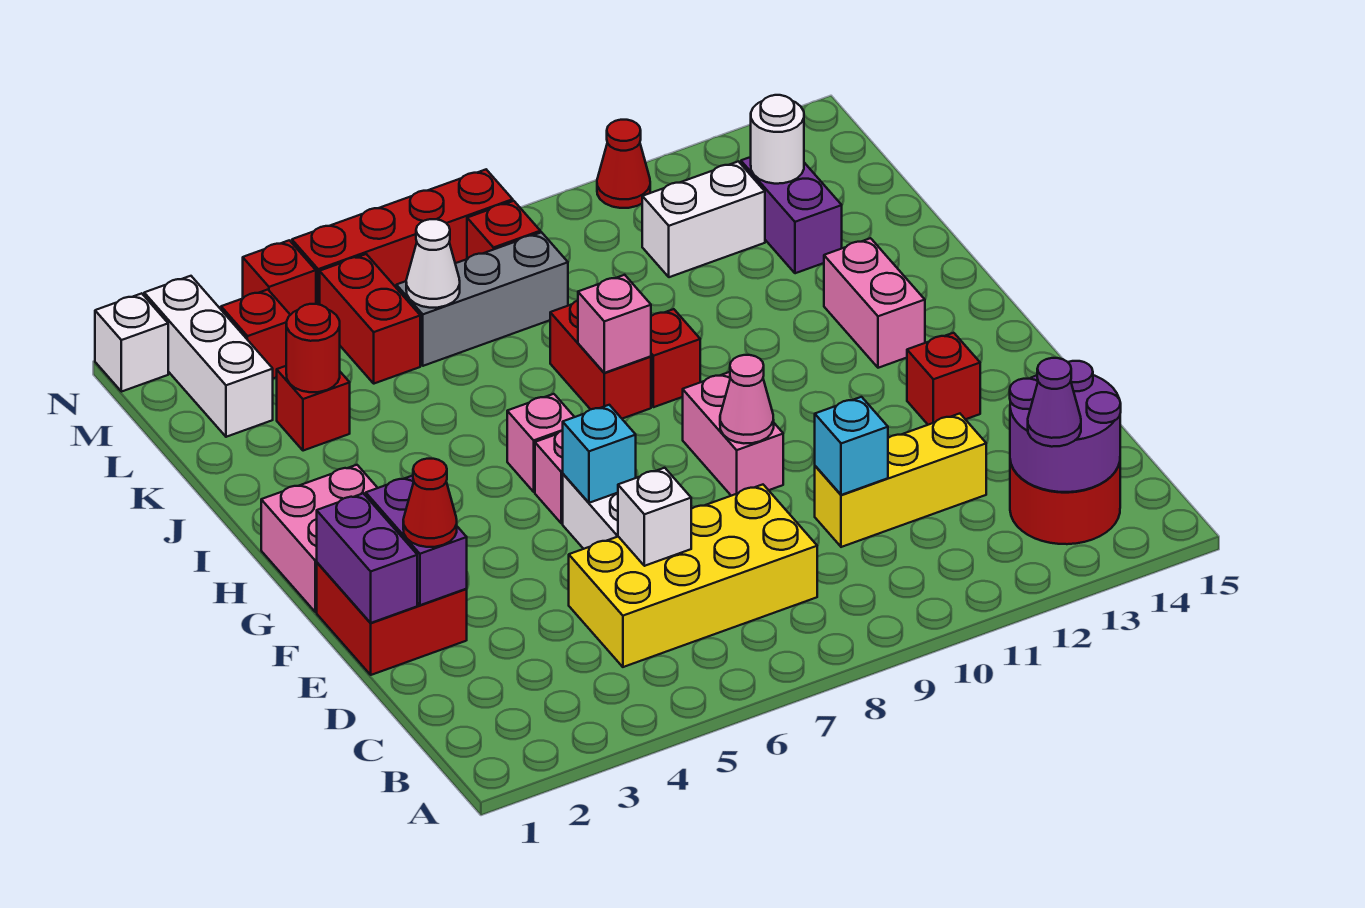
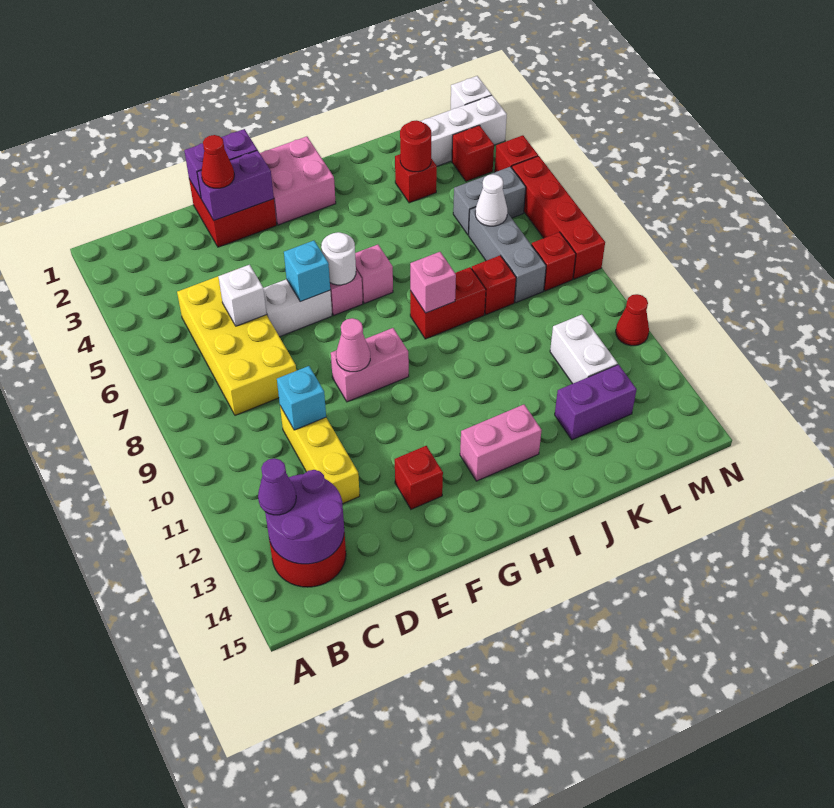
red 1x1 brick [651,309,700,407] -> red 1x1 brick moved to [472,255,516,315]
red 1x2 brick [320,254,420,384] -> grey 1x2 brick [453,167,526,235]
white 1x1 round brick [751,95,804,184] -> white 1x1 round brick moved to [321,232,356,285]

